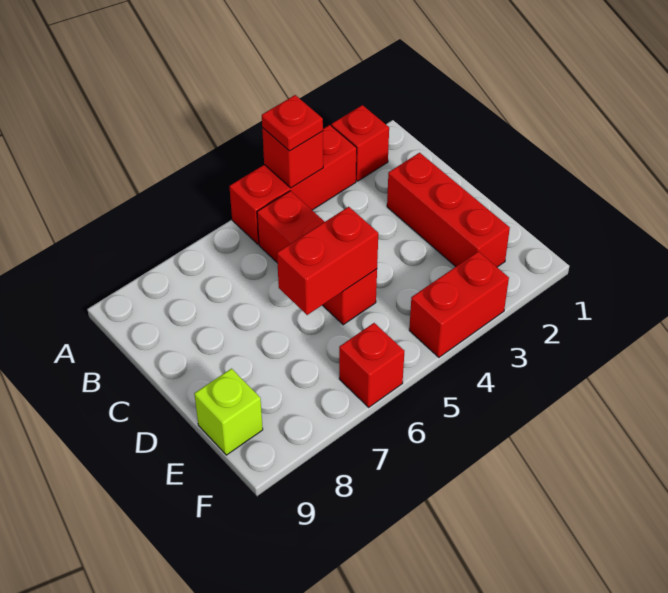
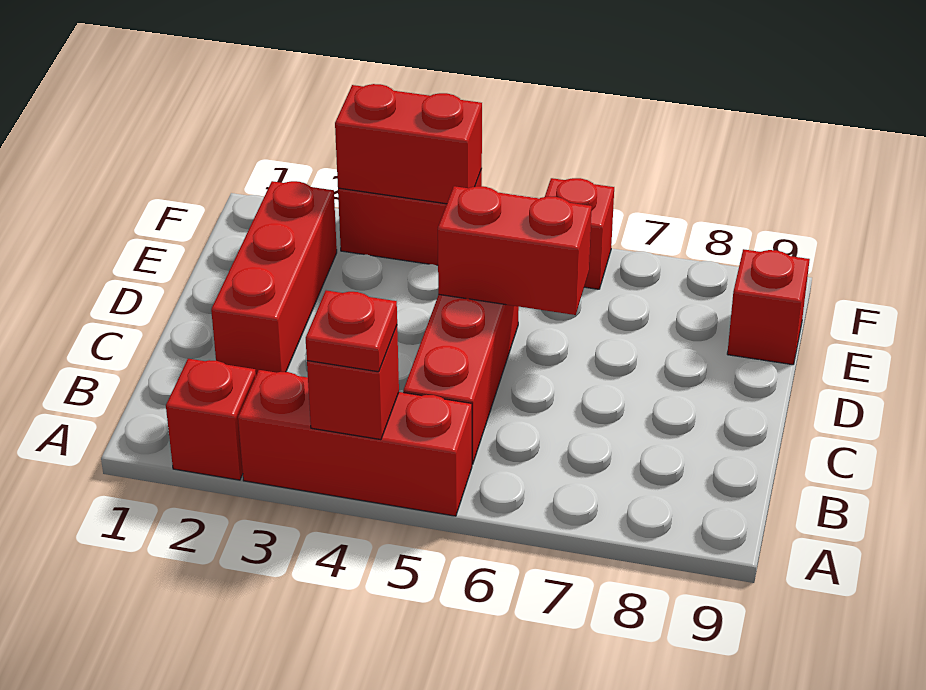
lime 1x1 brick [194,369,263,455] -> red 1x1 brick [727,249,810,365]
none -> red 1x2 brick [335,84,482,204]

